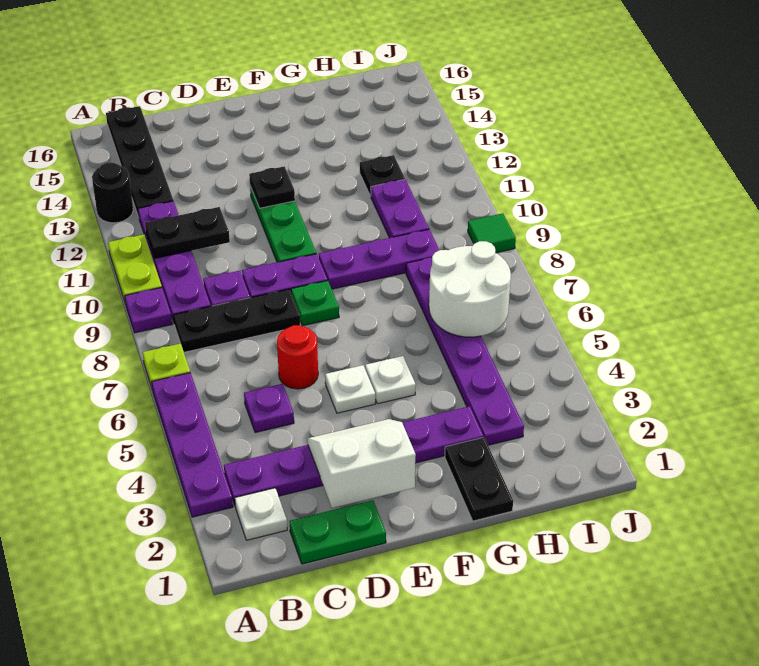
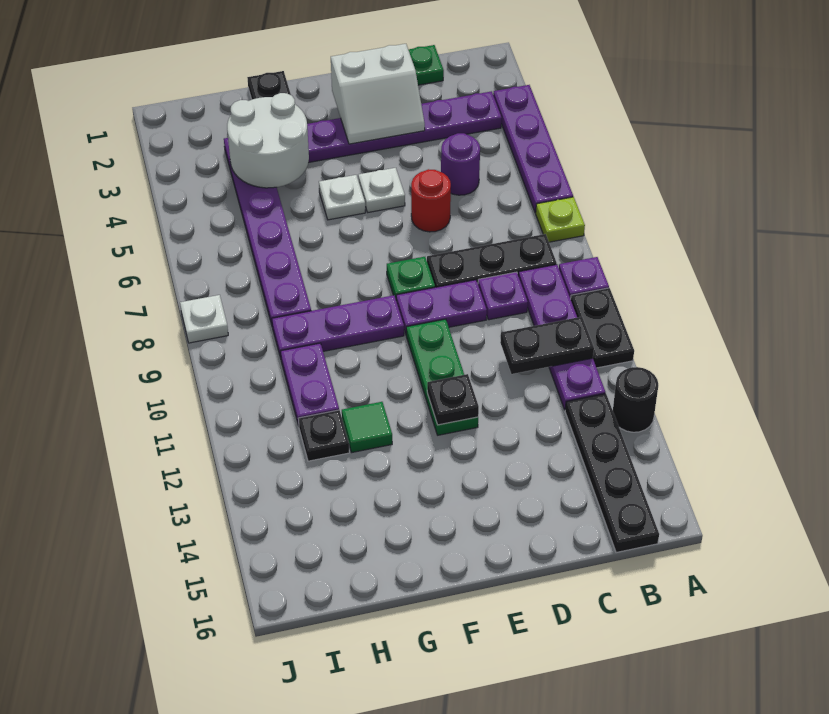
lime 1x2 plate [108,235,162,303] -> black 1x2 plate [571,288,634,368]
white 1x1 plate [235,488,287,540] -> white 1x1 plate moved to [180,295,228,343]
purple 1x1 plate [244,384,294,433] -> purple 1x1 round brick [441,133,480,195]
white 2x2 round brick [429,241,511,337] -> white 2x2 round brick moved to [227,93,309,188]
green 1x1 tile [468,213,516,253] -> green 1x1 tile moved to [342,402,392,452]

